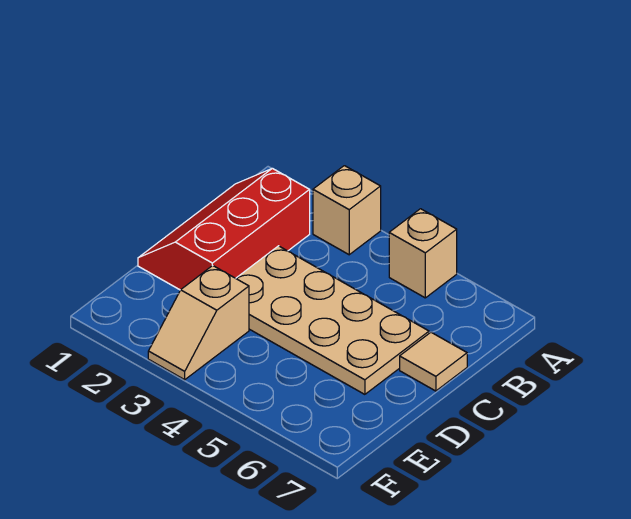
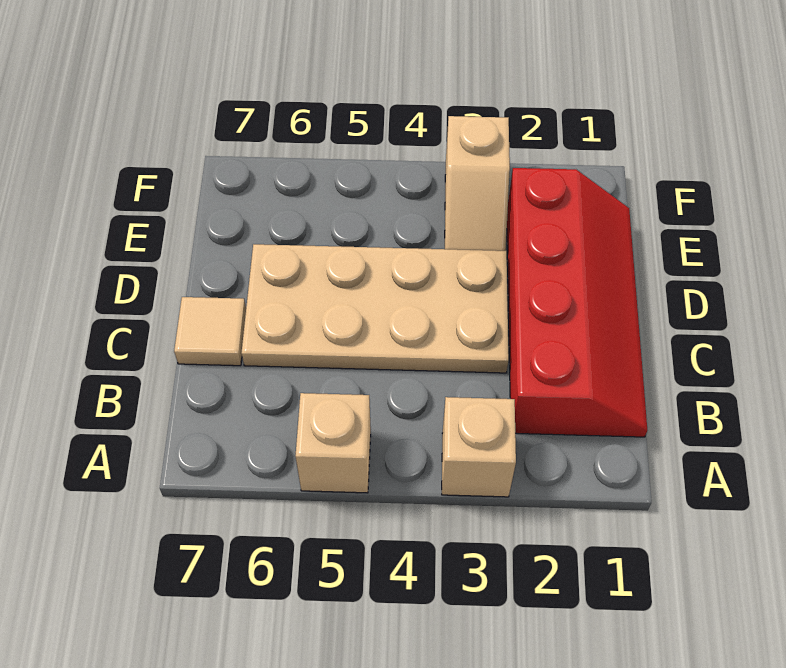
red 2x3 slope [138,168,310,290] -> red 2x4 slope [507,168,647,437]
tan 1x2 slope [148,266,249,380] -> tan 1x2 slope turned to [445,116,510,251]

